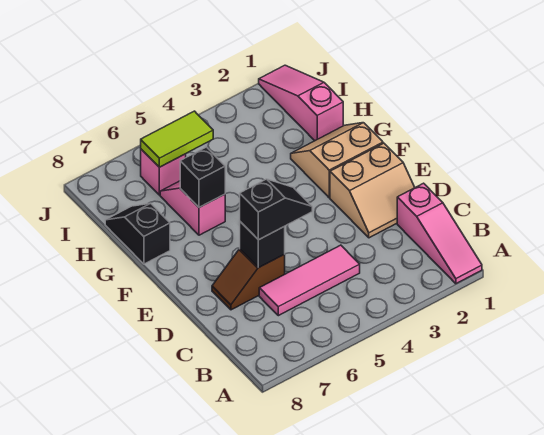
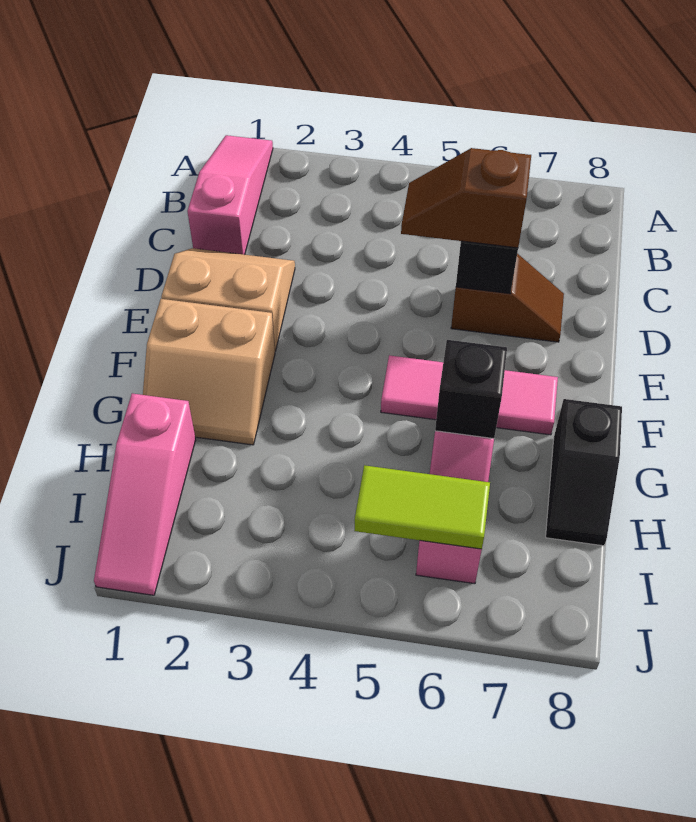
pink 1x3 tile [259,245,360,316] -> pink 1x3 tile moved to [381,355,558,435]
black 1x2 slope [240,179,312,240] -> brown 1x2 slope [401,148,531,248]

